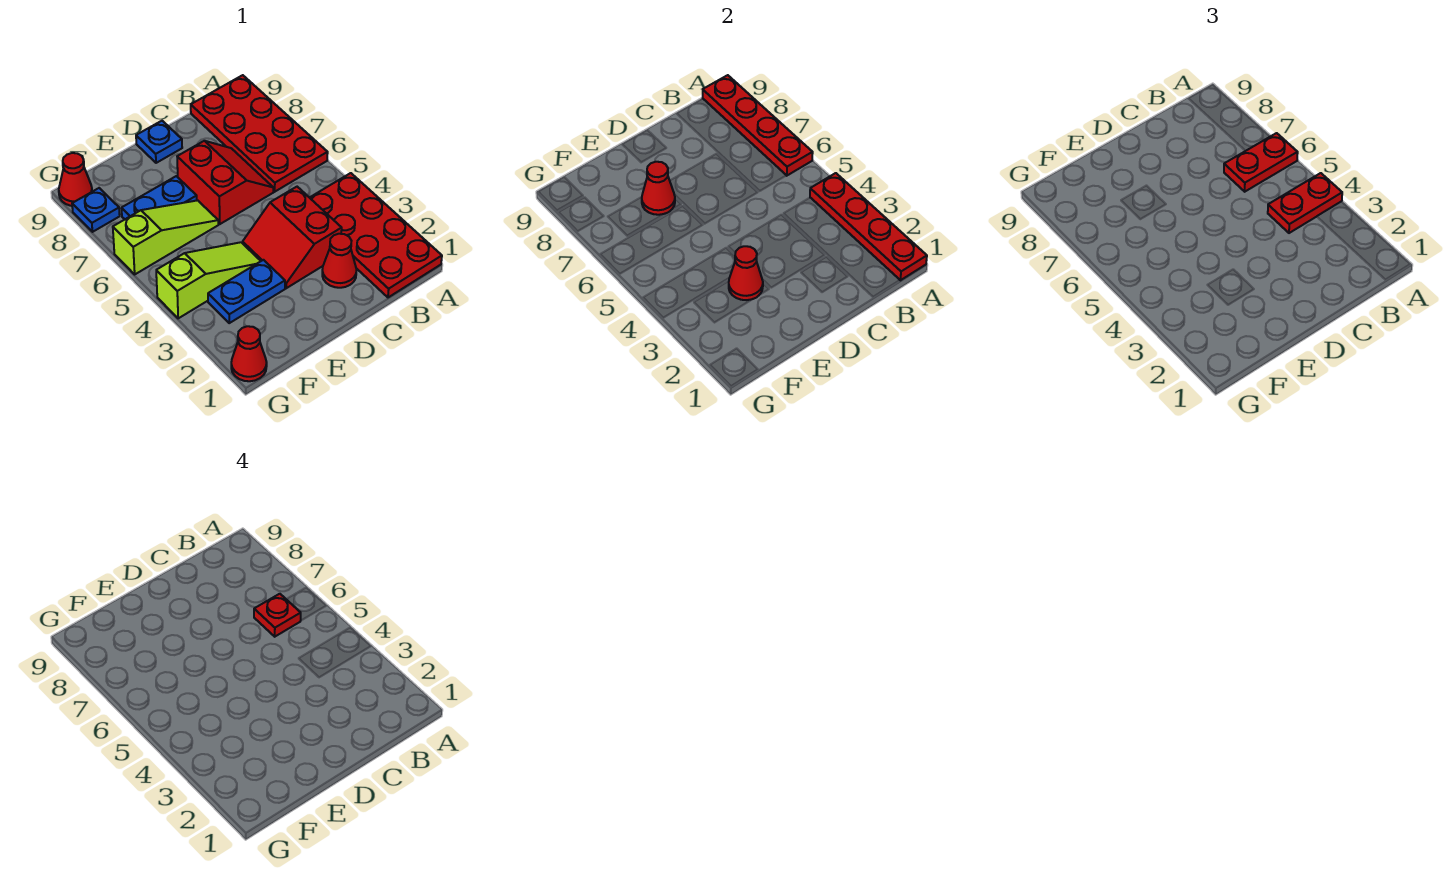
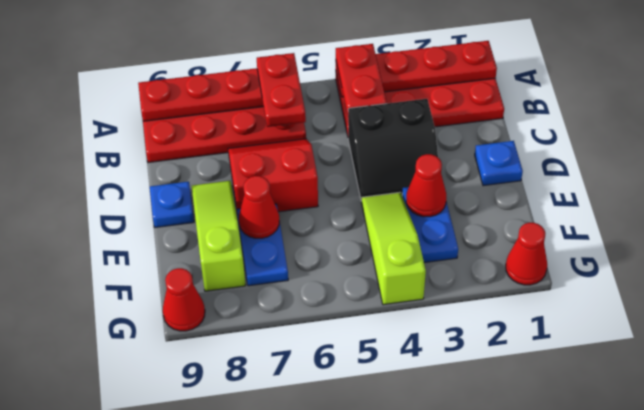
red 1x1 plate [254,594,301,637] -> none
red 1x1 cone [322,234,357,288] -> none
red 2x2 slope [243,187,342,288] -> black 2x2 slope [348,99,438,200]
lime 1x3 slope [113,200,218,274] -> lime 1x3 slope moved to [192,181,246,291]
blue 1x1 plate [72,188,120,232] -> blue 1x1 plate moved to [475,141,523,186]

